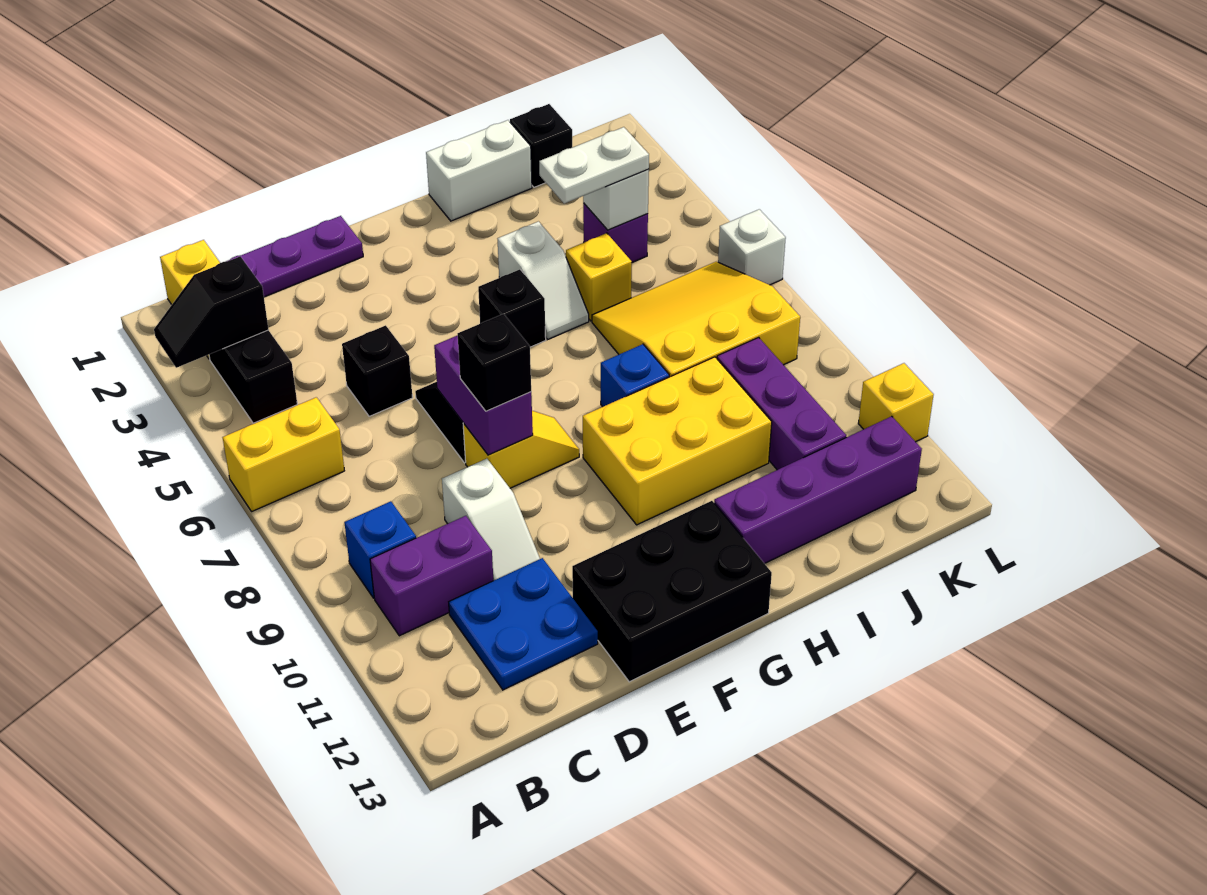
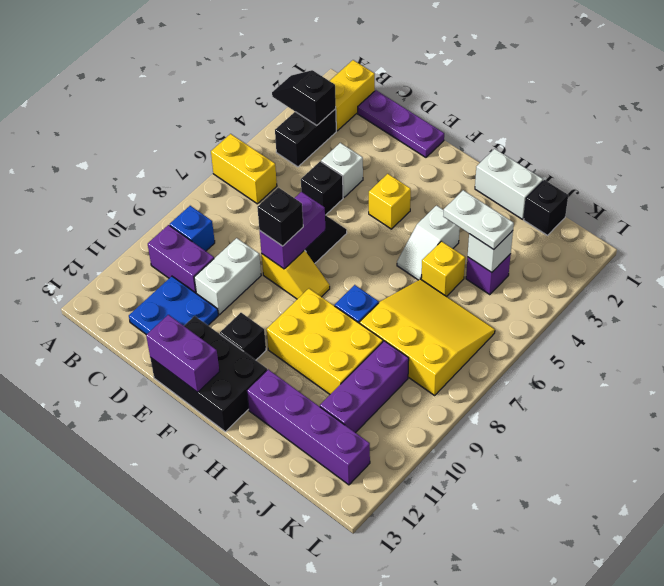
white 1x2 slope [442,459,540,581] -> white 1x2 brick [194,238,261,315]
none -> purple 1x2 brick [146,315,219,392]
black 1x1 brick [478,269,546,347] -> black 1x1 brick moved to [220,313,266,360]
white 1x1 brick [718,209,786,285] -> white 1x1 brick moved to [321,143,363,197]
yellow 1x1 brick [858,363,934,442] -> yellow 1x1 brick moved to [369,174,411,229]

